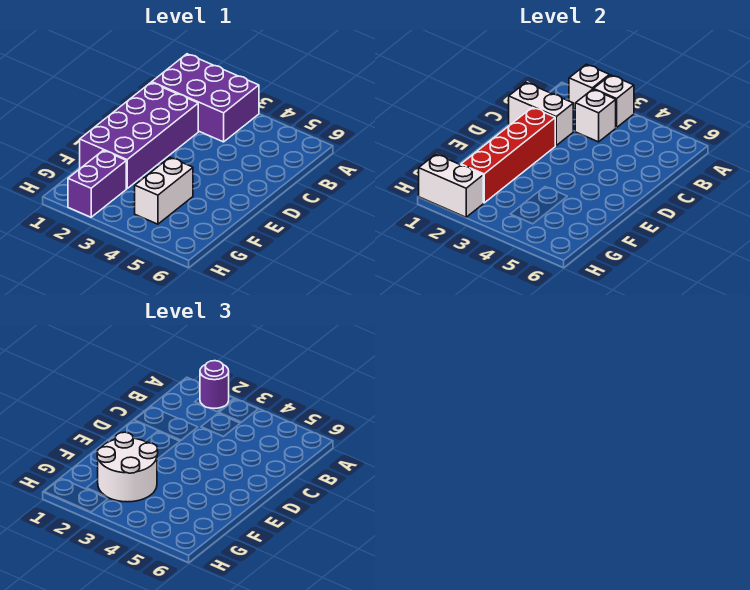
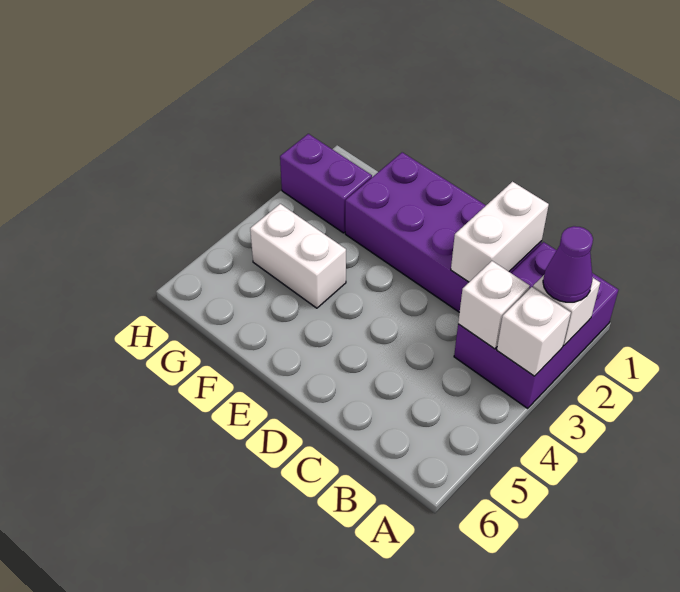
purple 1x1 round brick [200,361,229,408] -> purple 1x1 cone [543,226,593,302]
red 1x4 brick [461,107,556,203] -> none
white 2x2 round brick [97,432,158,502] -> none
white 1x2 brick [419,154,483,217] -> none

